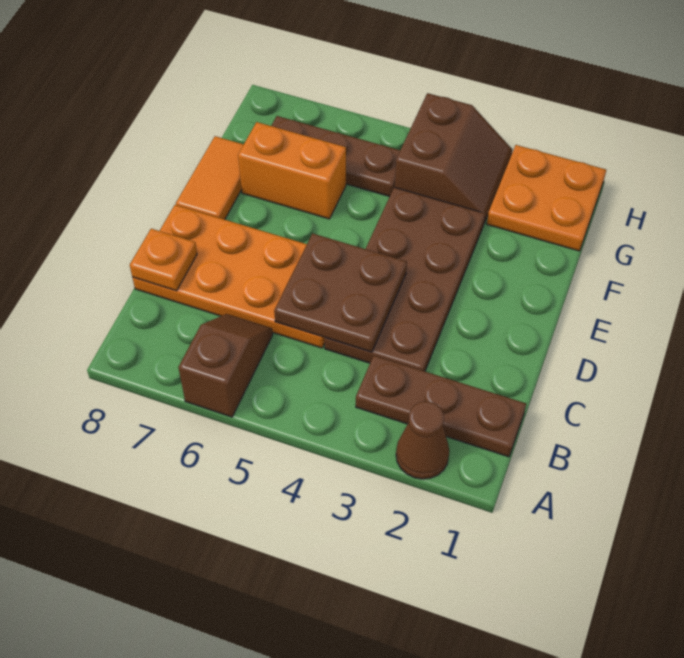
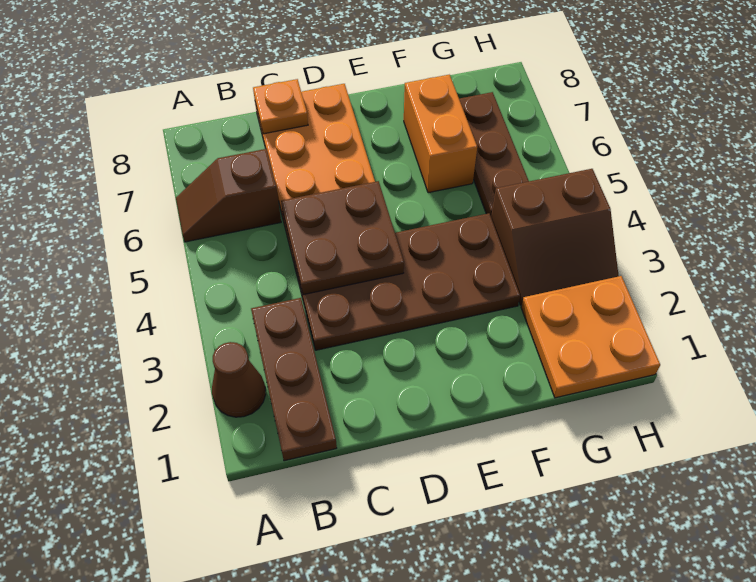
brown 1x2 slope [178,314,273,417] -> brown 1x2 slope turned to [176,149,281,242]
orange 1x2 tile [176,136,244,220] -> none

